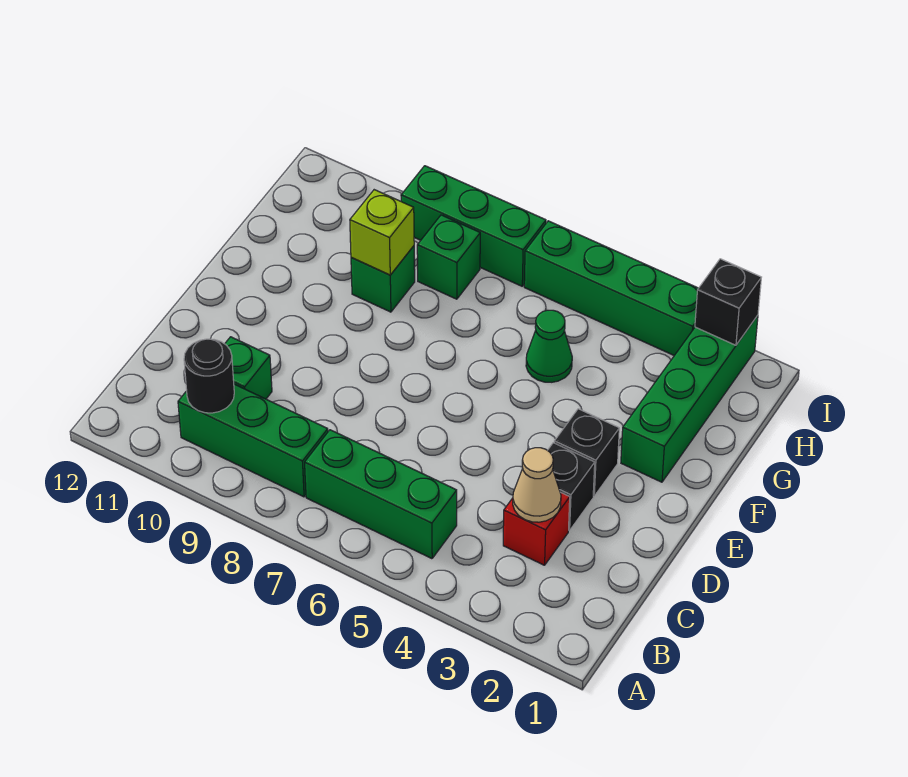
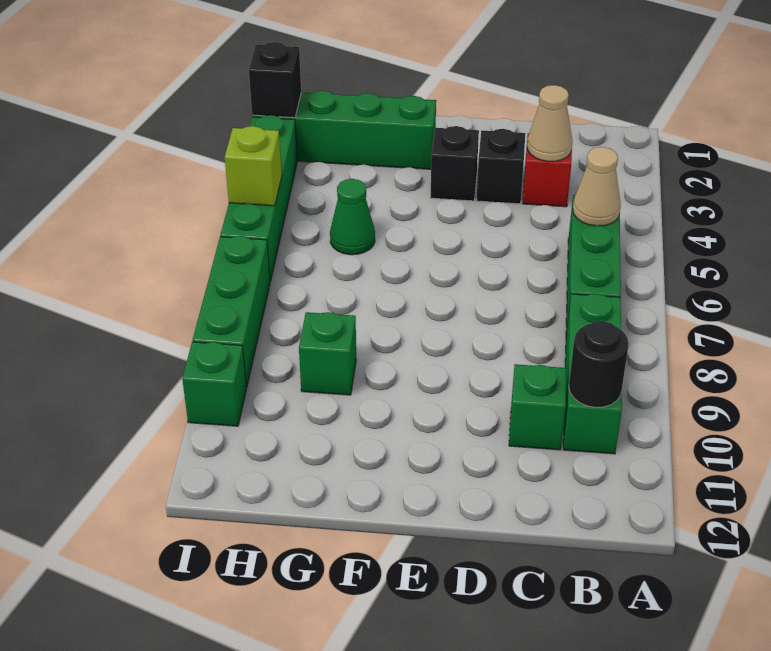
none -> tan 1x1 cone [573,147,621,226]
lime 1x1 brick [350,190,414,275] -> lime 1x1 brick moved to [225,126,282,206]
green 1x1 brick [417,215,480,299] -> green 1x1 brick moved to [182,342,246,426]

